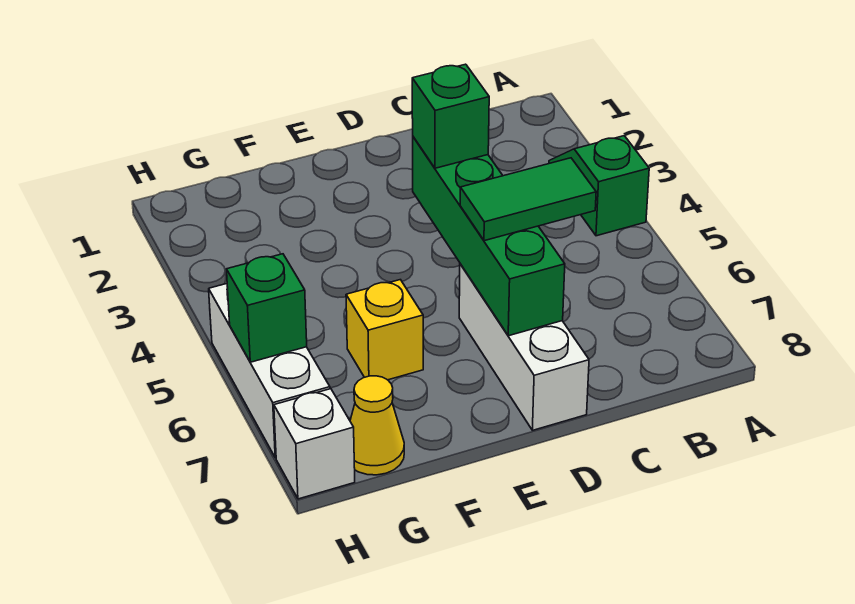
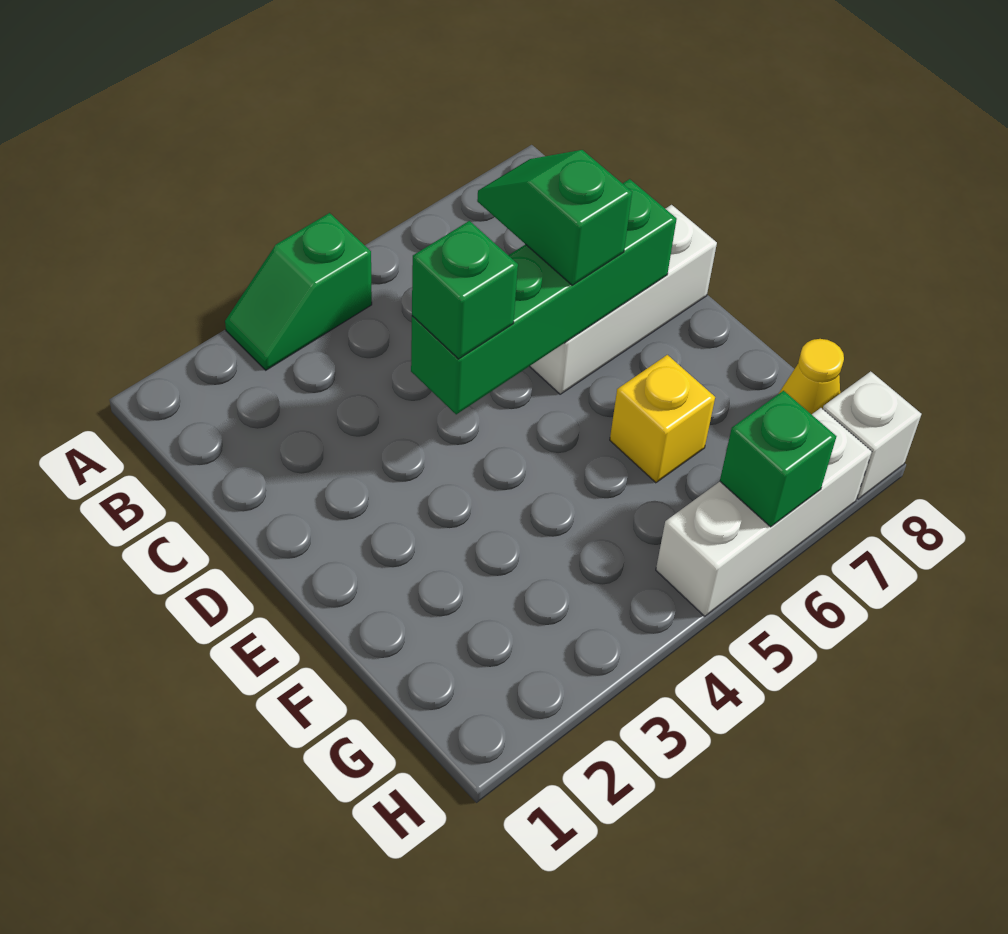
green 1x2 tile [460,158,596,241] -> green 1x2 slope [477,150,632,285]

